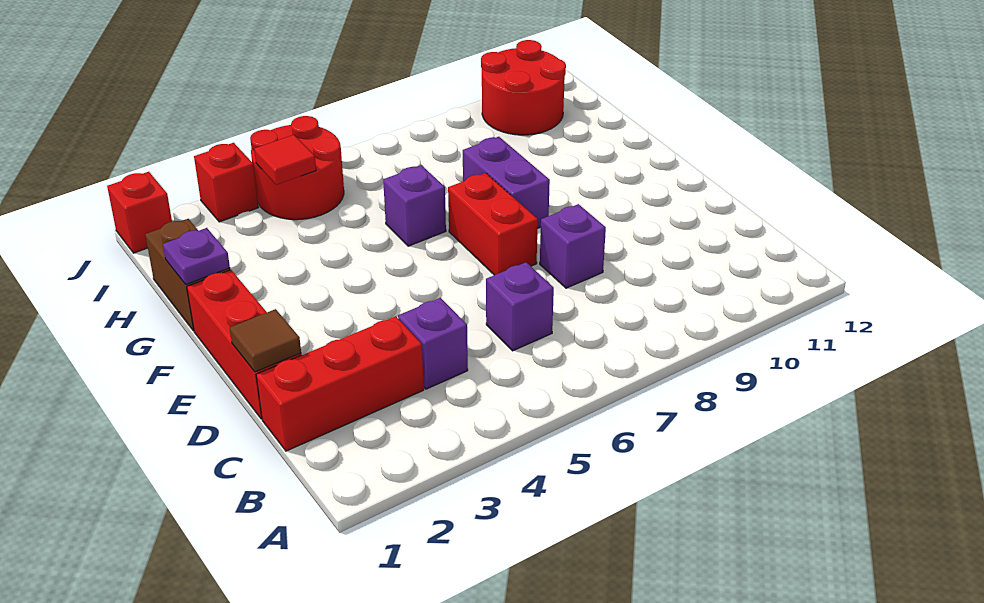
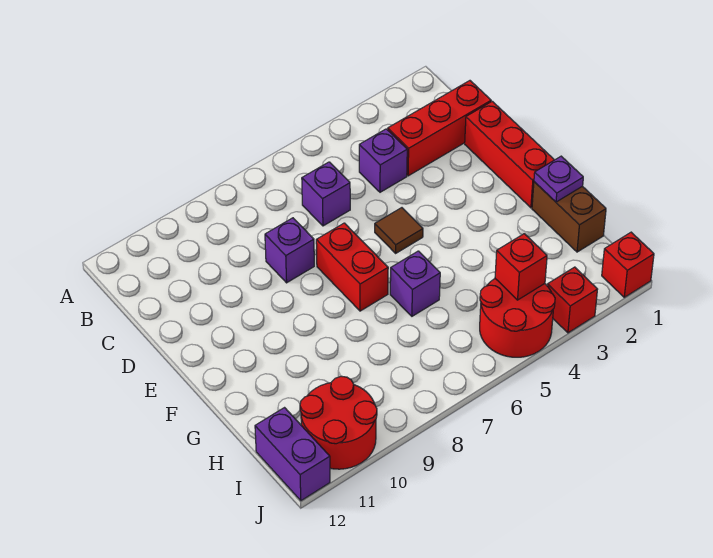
brown 1x1 tile [230,309,301,372] -> brown 1x1 tile moved to [375,208,423,253]
purple 1x2 brick [463,137,550,229] -> purple 1x2 brick moved to [255,408,330,501]
red 1x1 tile [254,135,316,185] -> red 1x1 brick [495,234,547,300]

